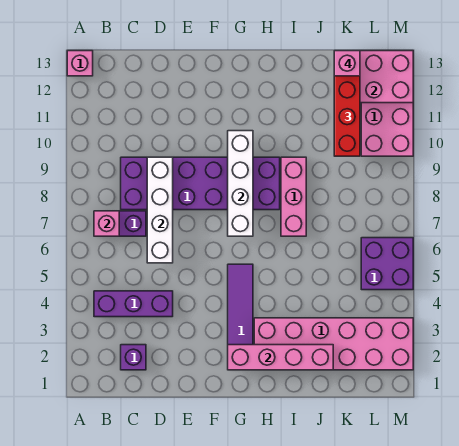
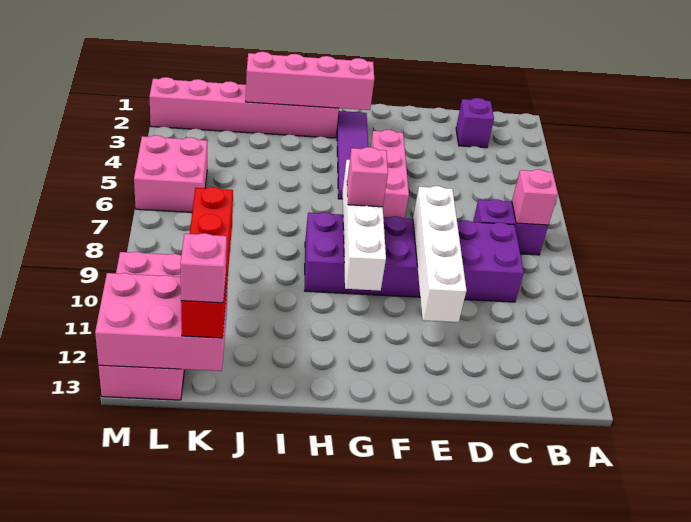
pink 1x1 brick [67,51,93,76] -> pink 1x1 brick moved to [347,147,388,207]
purple 1x3 brick [94,291,173,317] -> none
white 1x4 brick [147,157,173,263] -> white 1x4 brick moved to [413,186,466,322]
pink 2x6 brick [254,318,413,370] -> pink 1x6 brick [149,77,339,138]
pink 1x3 brick [281,157,306,236] -> pink 1x3 brick moved to [371,130,409,218]
purple 2x2 brick [361,238,413,290] -> pink 2x2 brick [134,135,207,212]

